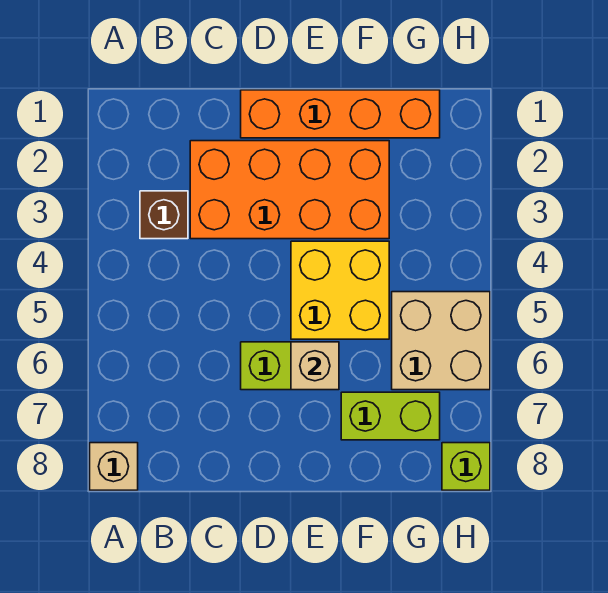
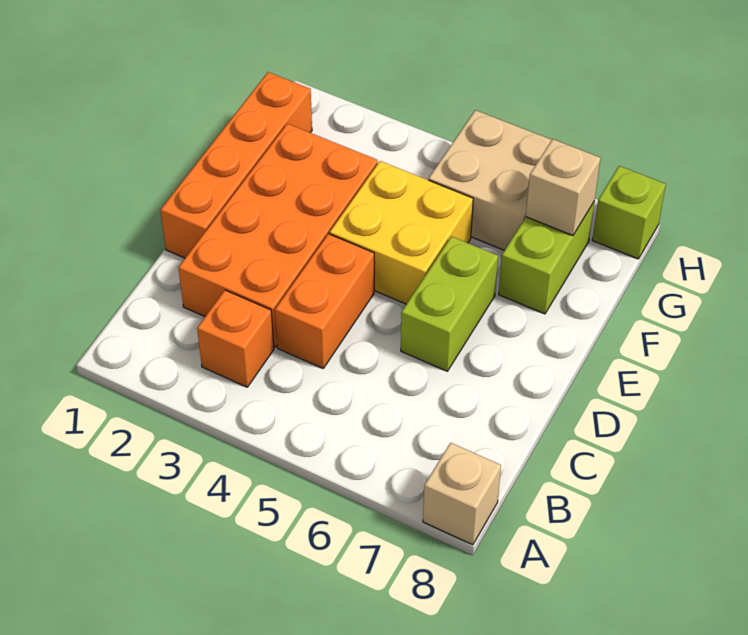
brown 1x1 brick [140,191,188,239] -> orange 1x1 brick [197,290,274,387]
none -> orange 1x2 brick [275,234,374,368]
tan 1x1 brick [291,342,339,390] -> tan 1x1 brick moved to [526,139,600,235]

